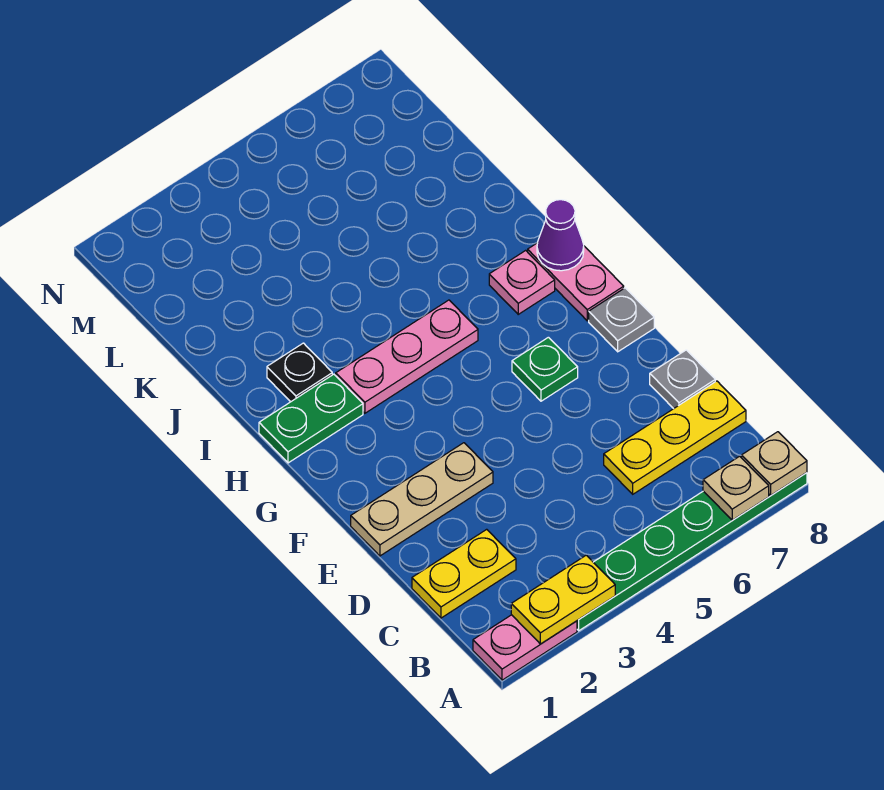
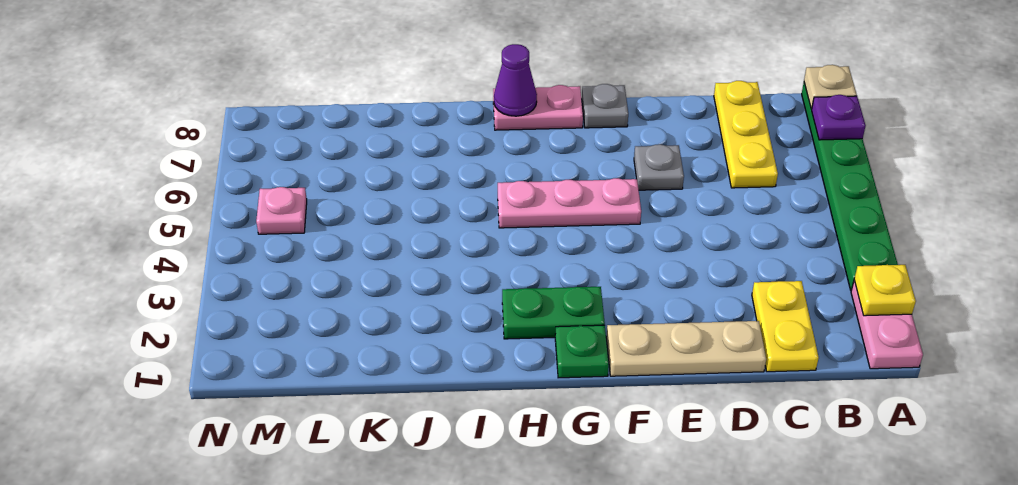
yellow 1x2 plate [511,555,615,644] -> yellow 1x1 plate [854,265,916,316]
tan 1x1 plate [703,456,769,520] -> purple 1x1 plate [812,95,866,140]
grey 1x1 plate [650,350,715,409] -> grey 1x1 plate moved to [634,144,684,190]
tan 1x3 plate [351,443,493,556] -> tan 1x3 plate turned to [606,321,766,376]
green 1x1 plate [512,337,578,401] -> green 1x1 plate moved to [555,325,609,378]
green 1x2 plate [259,374,363,463] -> green 1x2 plate turned to [502,287,605,339]
pink 1x3 plate [336,300,478,413] -> pink 1x3 plate turned to [498,178,641,228]
pink 1x1 plate [489,250,555,314] -> pink 1x1 plate moved to [256,187,307,234]
black 1x1 plate [267,343,332,402] -> none

